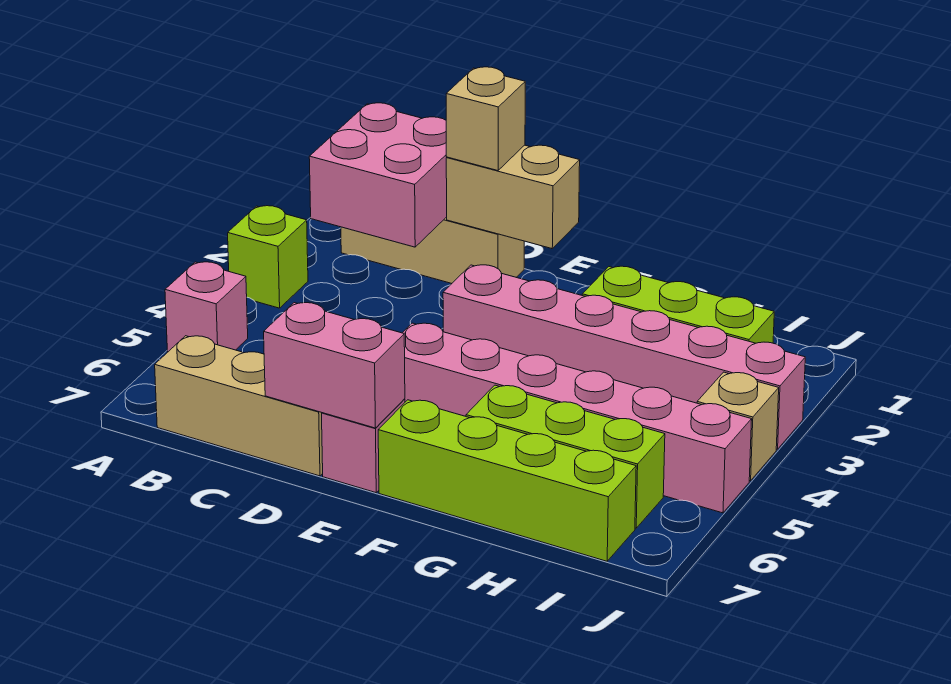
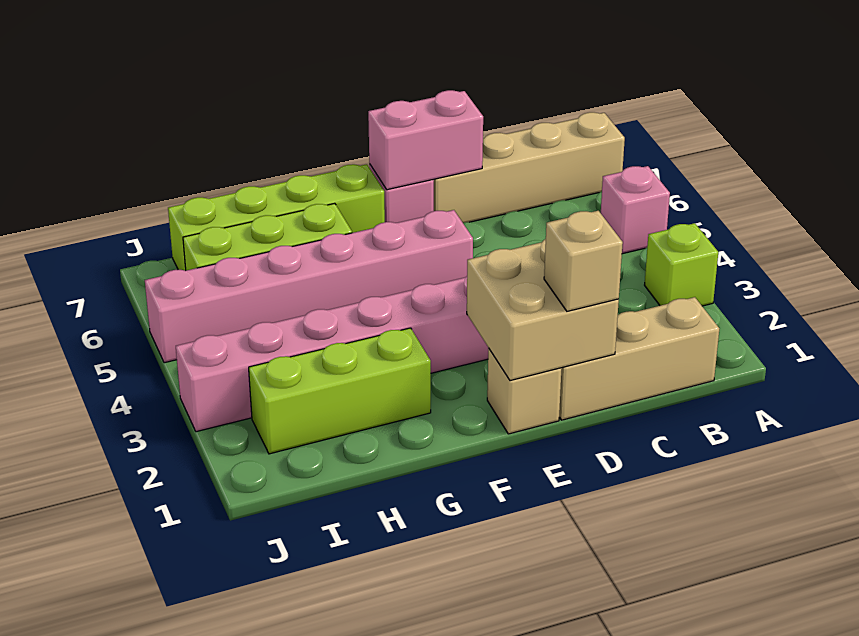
pink 2x2 brick [309,103,447,247] -> none
tan 1x3 brick [155,336,323,476] -> tan 1x4 brick [433,112,625,223]
tan 1x2 brick [446,145,580,249] -> tan 2x2 brick [467,239,619,381]
tan 1x1 brick [697,372,779,481] -> tan 1x1 brick moved to [487,348,562,434]

